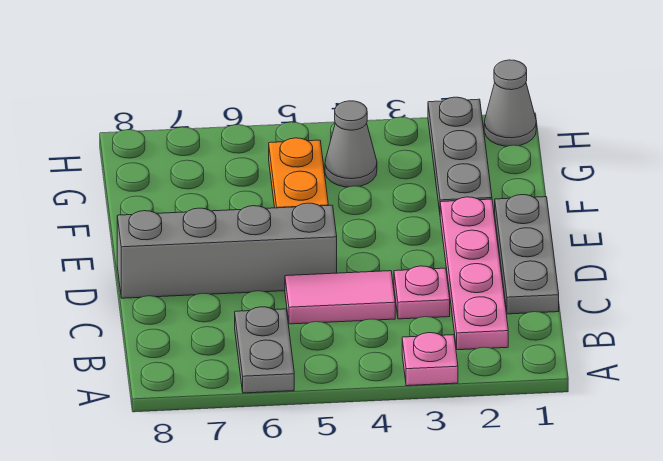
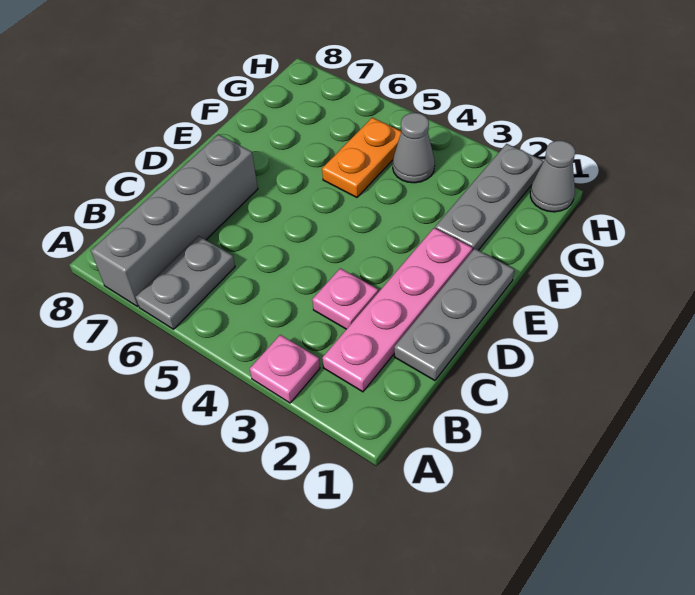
pink 1x2 tile [285,271,395,324] -> none
grey 1x4 brick [117,203,337,298] -> grey 1x4 brick turned to [91,134,258,307]

